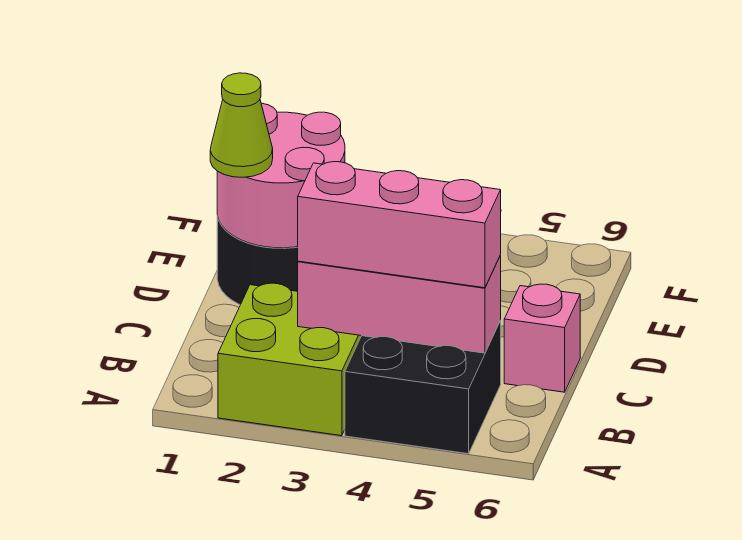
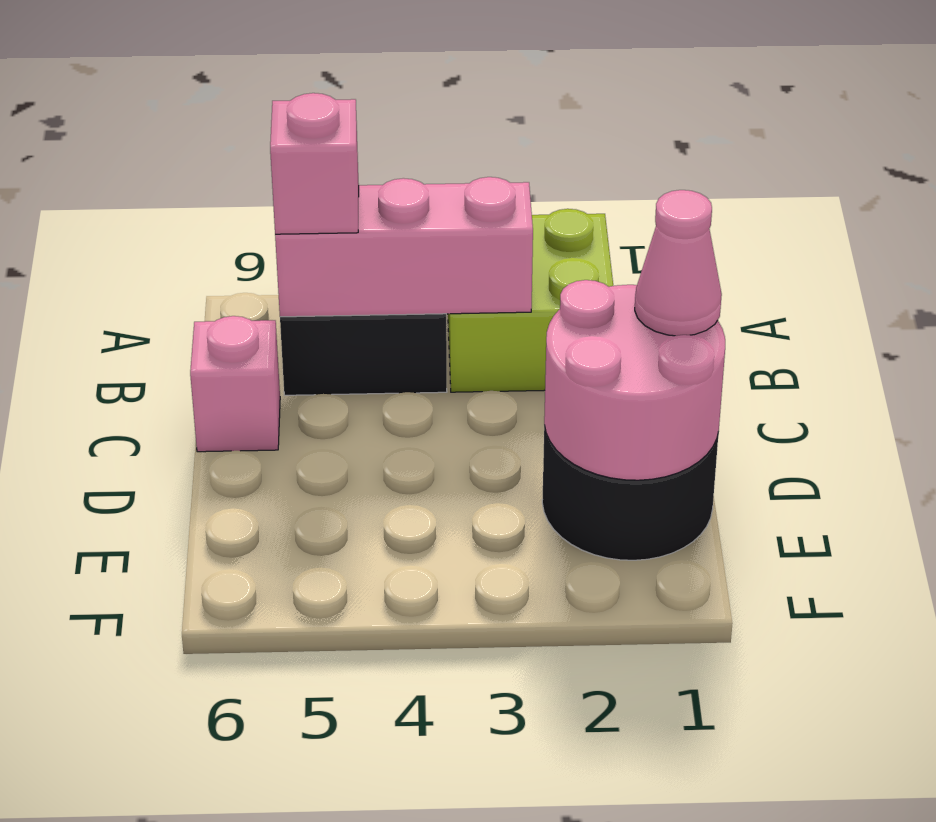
pink 1x3 brick [298,162,501,288] -> pink 1x1 brick [270,93,359,234]
lime 1x1 cone [210,73,273,177] -> pink 1x1 cone [635,190,722,336]

